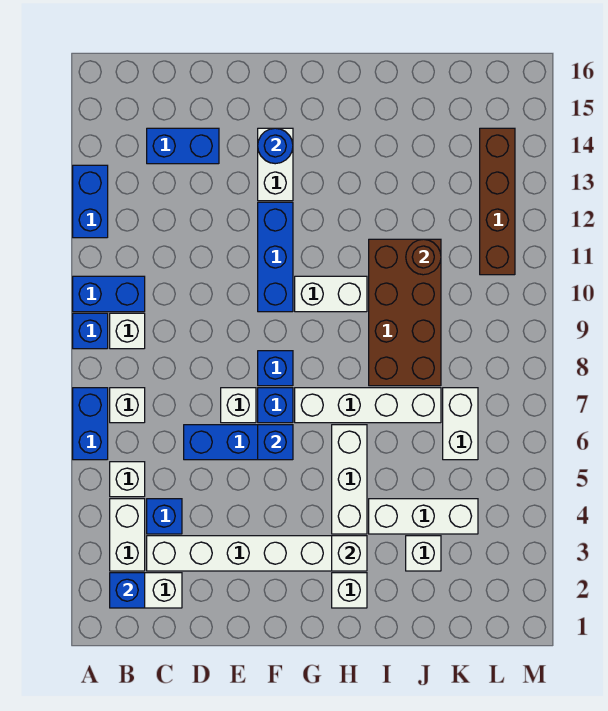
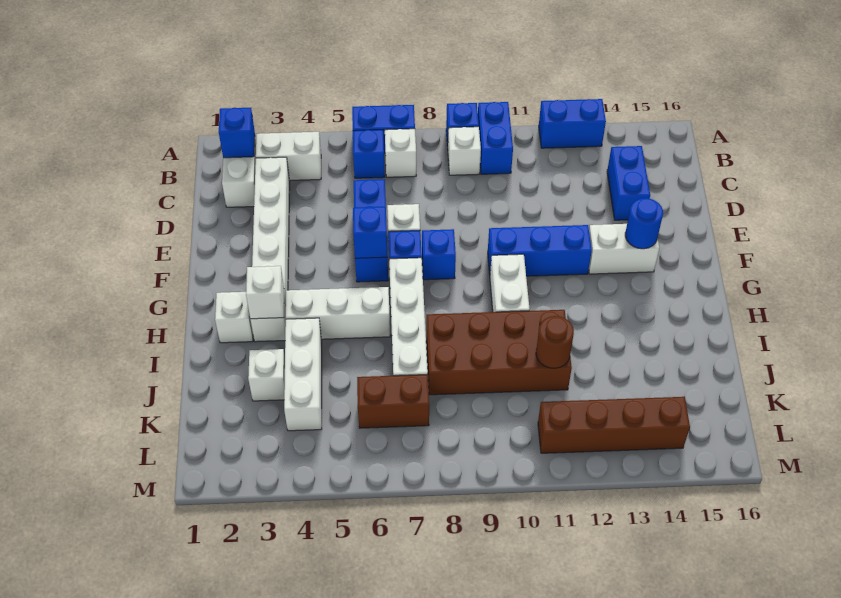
white 1x1 brick [110,462,145,497] -> none
blue 1x1 brick [147,499,182,534] -> blue 1x1 brick moved to [353,130,385,178]
white 1x2 brick [443,388,478,460] -> brown 1x2 brick [357,375,429,428]

